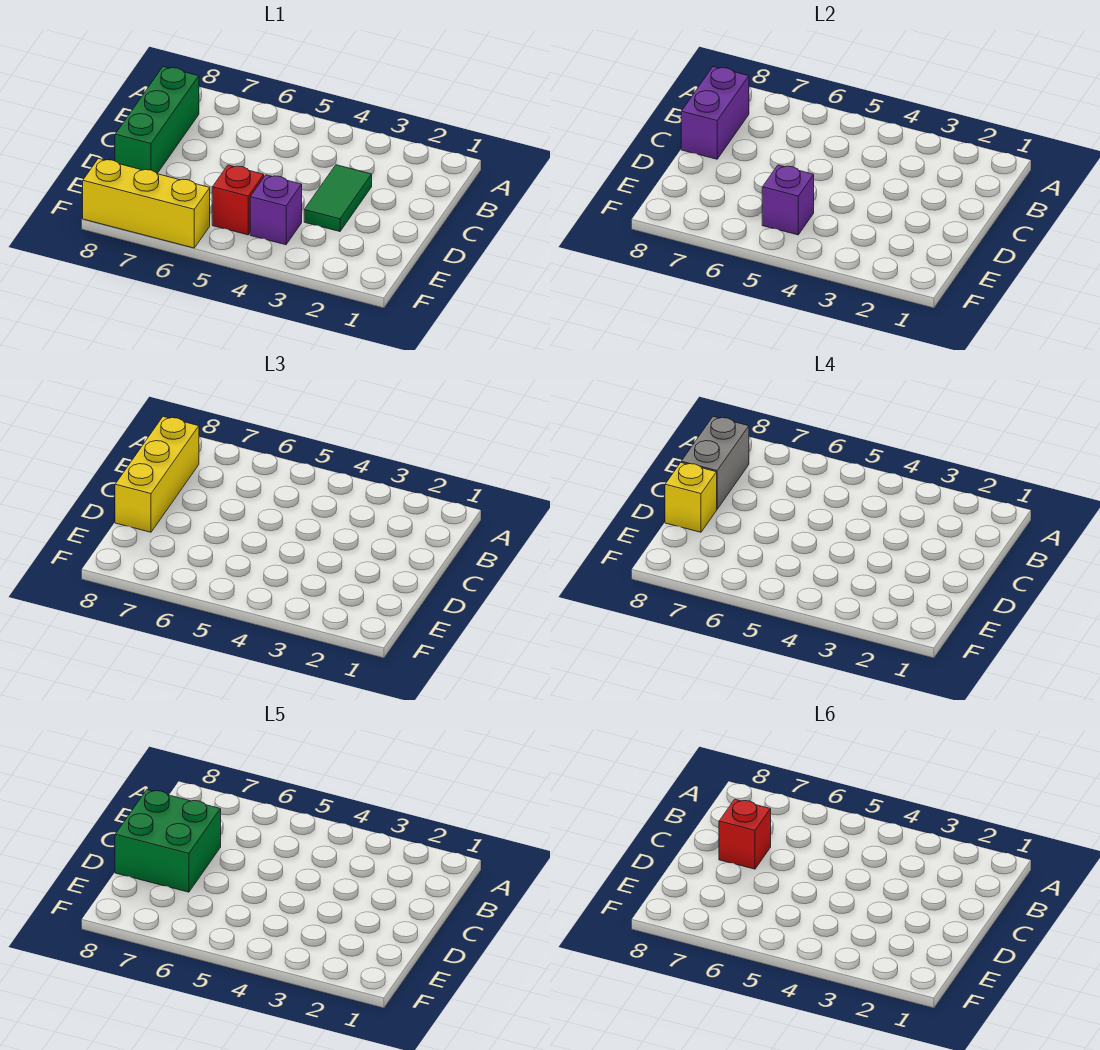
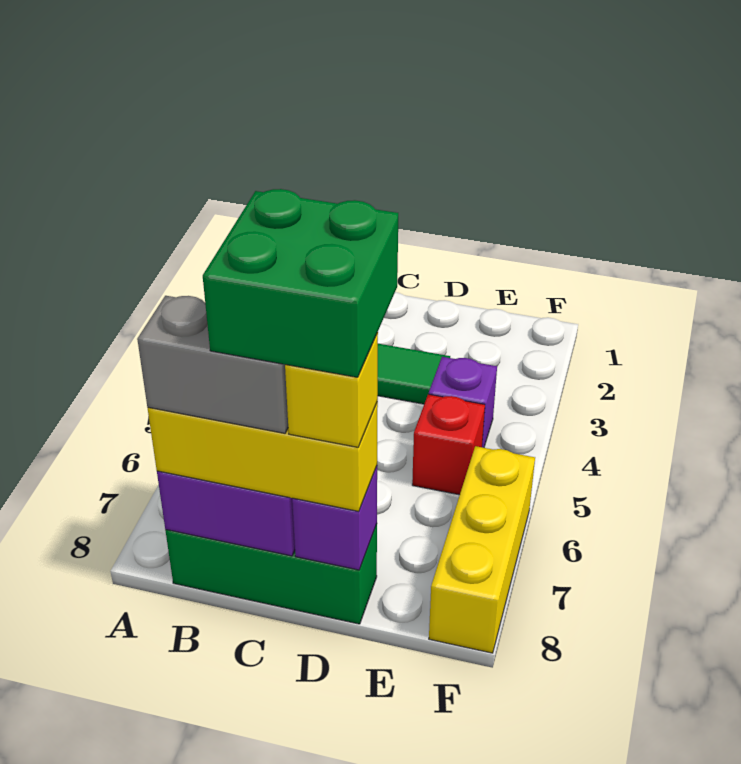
red 1x1 brick [719,799,771,869] -> none
purple 1x1 brick [762,165,814,235] -> purple 1x1 brick moved to [292,466,377,570]

